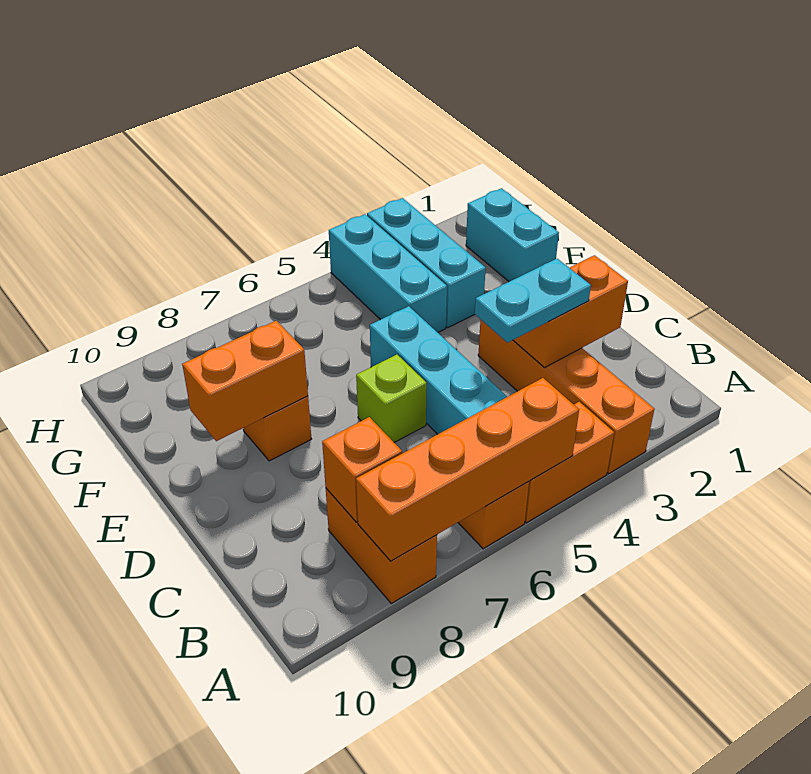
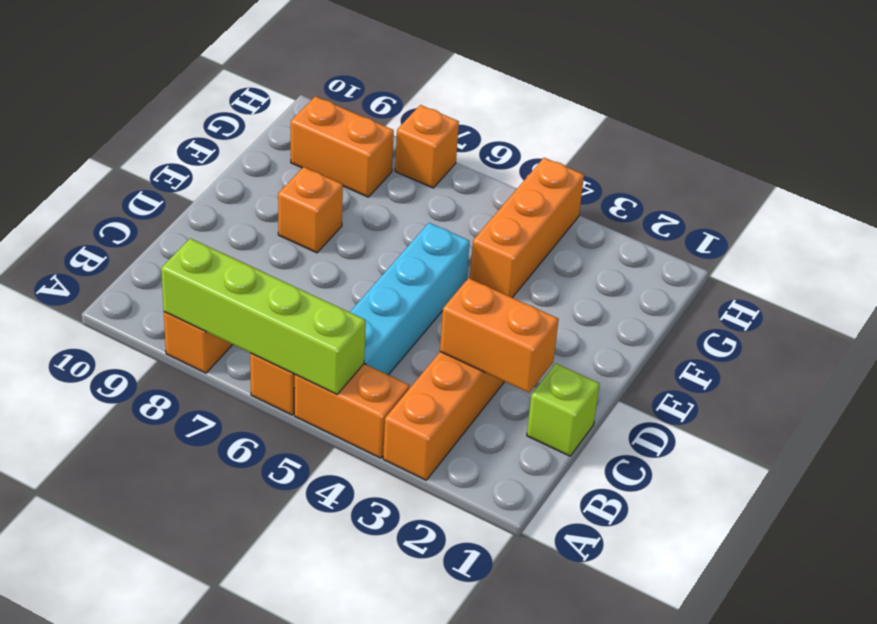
orange 1x4 brick [356,378,579,561] -> lime 1x4 brick [161,238,366,394]
orange 1x1 brick [322,417,402,522] -> orange 1x1 brick moved to [395,105,459,188]
cyan 1x2 plate [475,259,591,343] -> none
lime 1x1 brick [356,355,427,442] -> lime 1x1 brick moved to [527,363,600,456]
orange 1x2 brick [182,321,308,441] -> orange 1x2 brick moved to [291,96,394,197]
cyan 1x2 brick [466,188,559,282] -> none
cyan 1x3 brick [367,198,486,328] -> none
cyan 1x3 brick [329,214,447,332] -> orange 1x3 brick [470,158,584,298]

